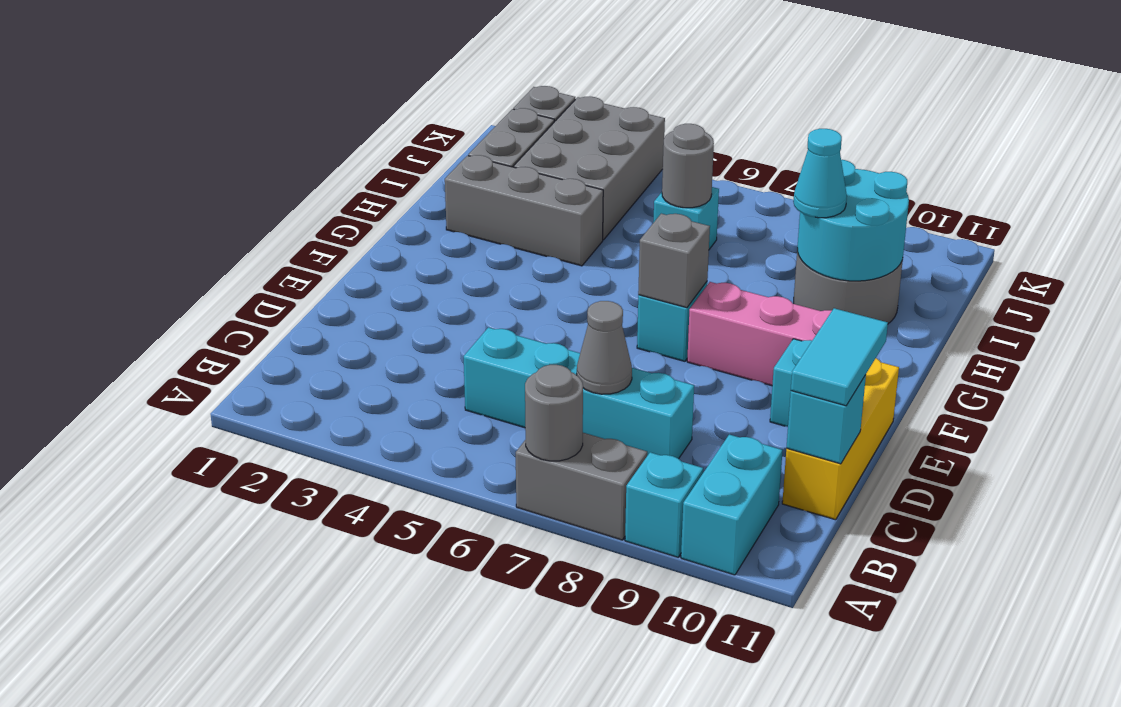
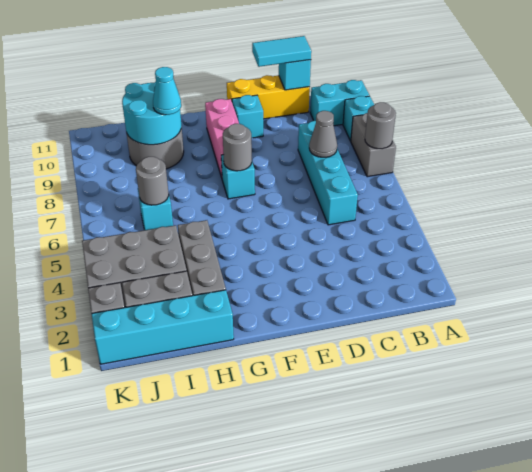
grey 1x1 brick [638,214,710,308] -> grey 1x1 round brick [223,124,252,171]
none -> cyan 1x4 brick [92,290,234,364]

